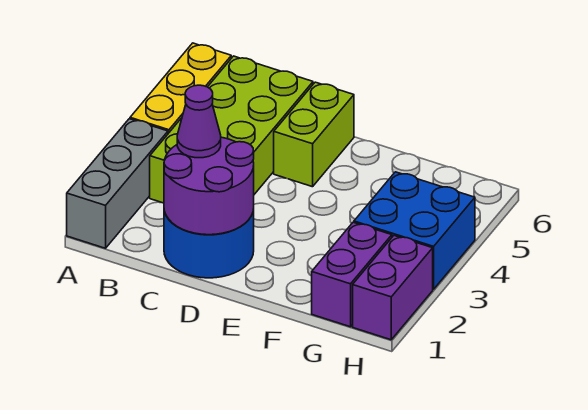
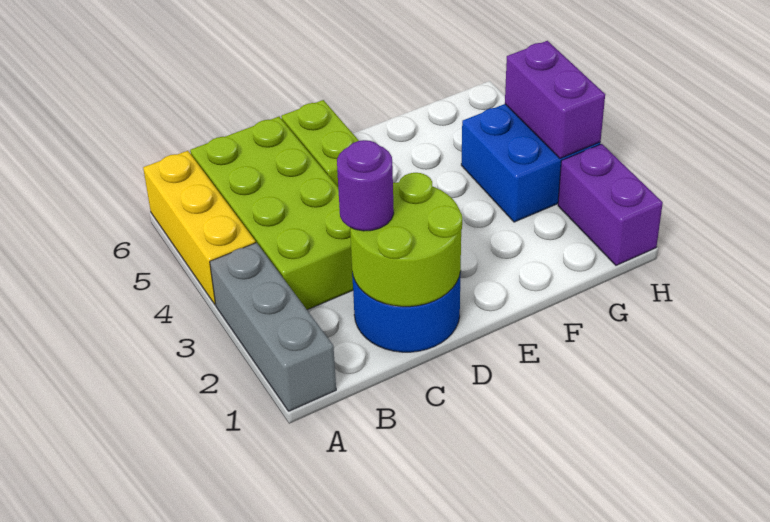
purple 2x2 round brick [164,137,254,235] -> lime 2x2 round brick [350,173,462,307]
purple 1x1 cone [177,85,221,158] -> purple 1x1 round brick [337,140,394,231]
purple 1x2 brick [312,222,392,327] -> purple 1x2 brick moved to [505,41,605,158]

